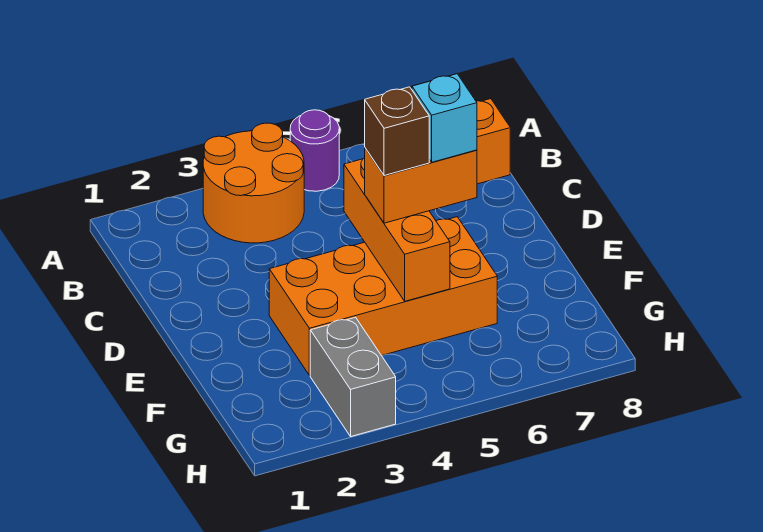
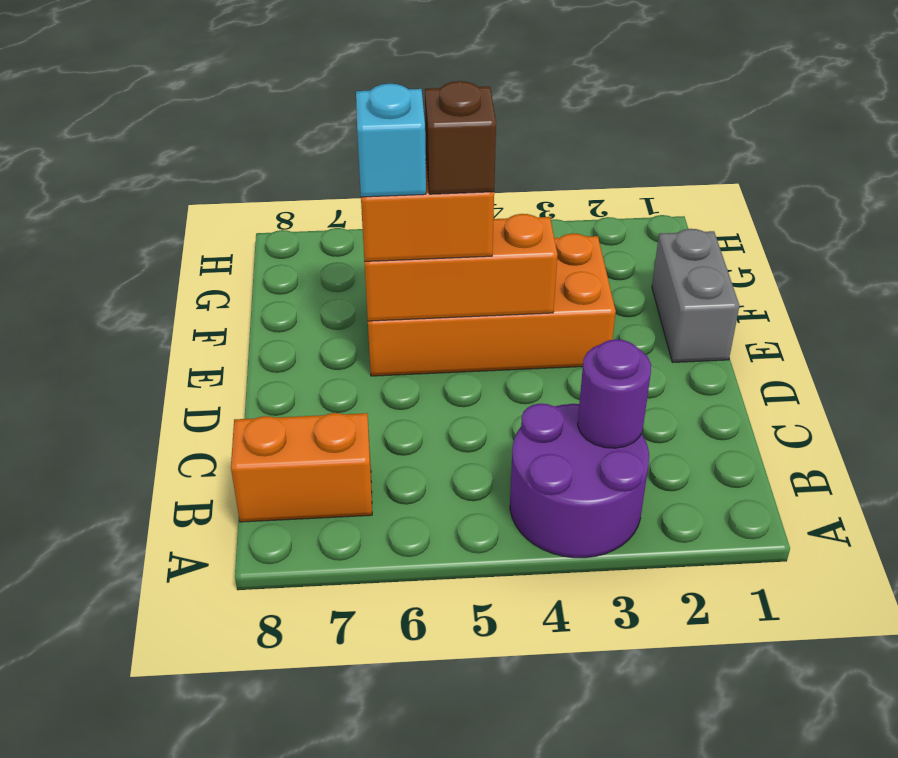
orange 2x2 round brick [203,123,304,243] -> purple 2x2 round brick [510,404,649,558]
purple 1x1 round brick [290,110,339,191] -> purple 1x1 round brick moved to [578,339,651,448]
orange 1x3 brick [344,158,450,301] -> orange 1x3 brick turned to [364,214,557,321]
grey 1x2 brick [310,317,396,436] -> grey 1x2 brick moved to [652,229,739,362]

